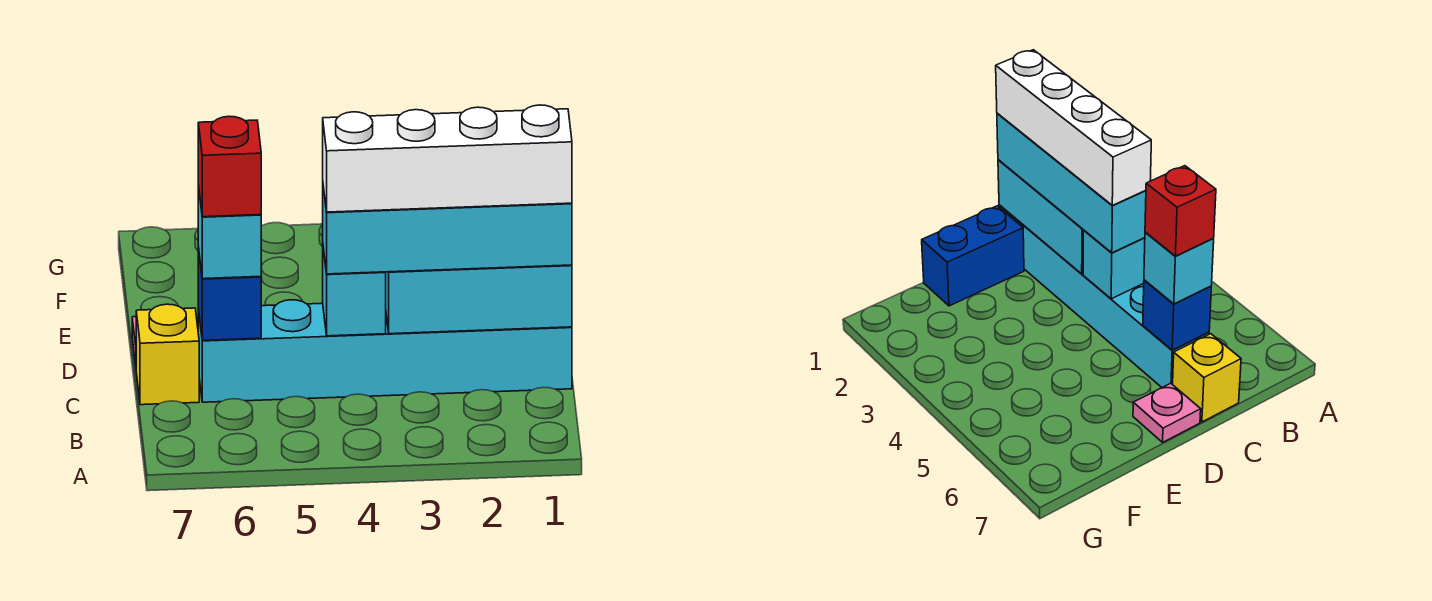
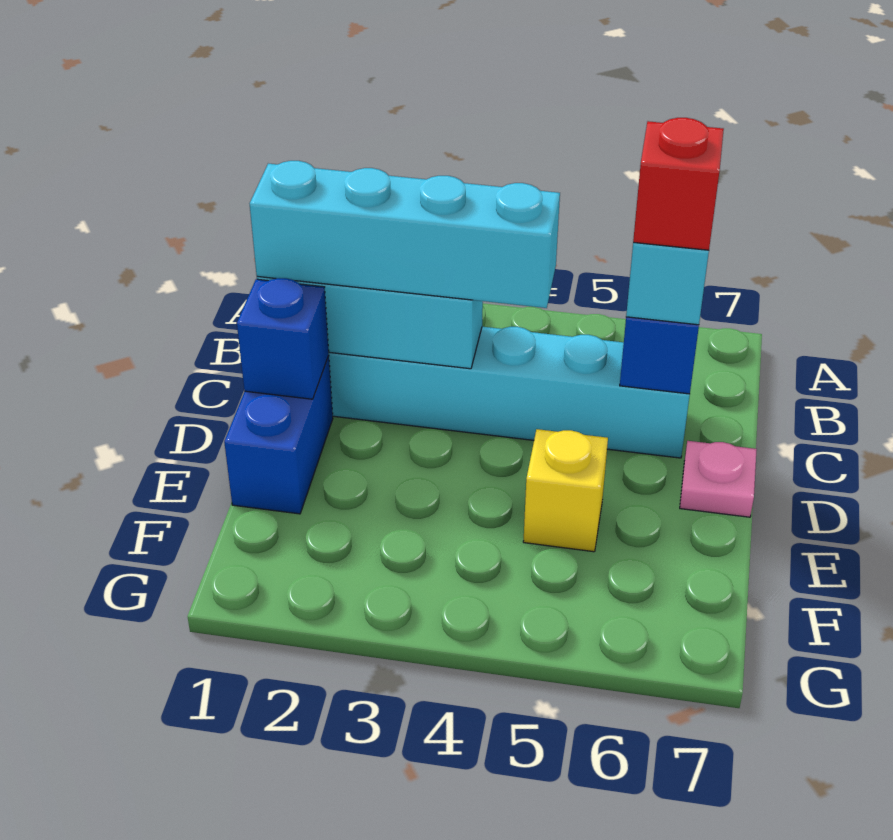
white 1x4 brick [323,105,572,212] -> none
cyan 1x1 brick [323,248,386,336] -> none
yellow 1x1 brick [136,304,199,405] -> yellow 1x1 brick moved to [523,429,608,552]
none -> blue 1x1 brick [237,278,329,399]

